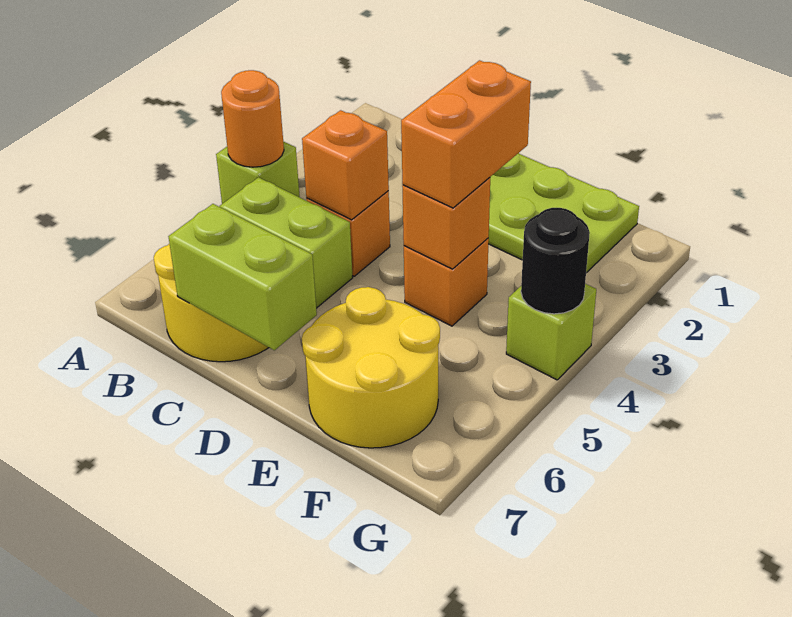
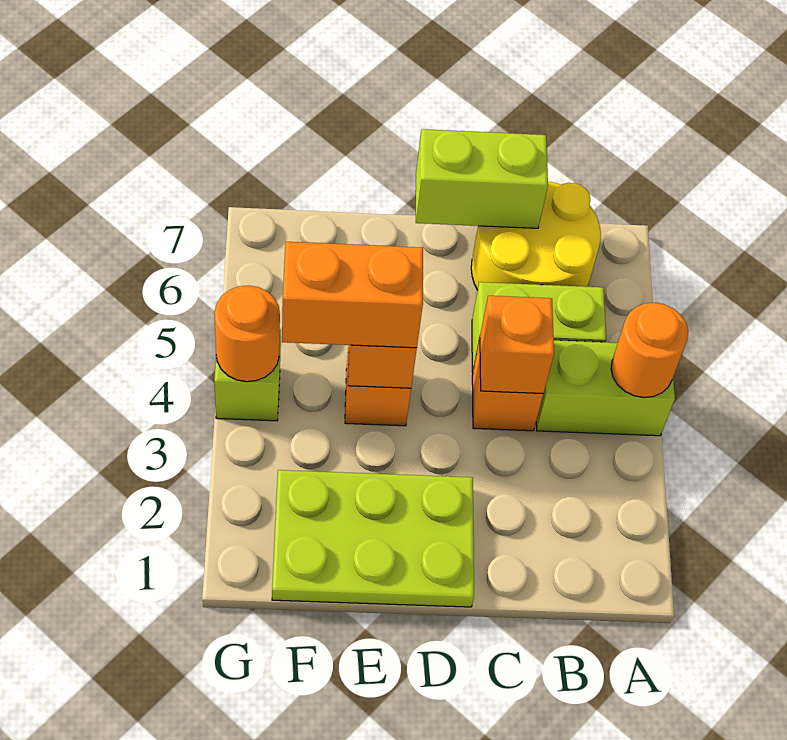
lime 1x1 brick [216,141,300,204] -> lime 1x2 brick [536,340,675,436]
orange 1x2 brick [401,60,531,208] -> orange 1x2 brick turned to [282,242,423,348]
yellow 2x2 round brick [302,287,440,448] -> none
black 1x1 round brick [521,208,590,314] -> orange 1x1 round brick [214,286,280,382]

